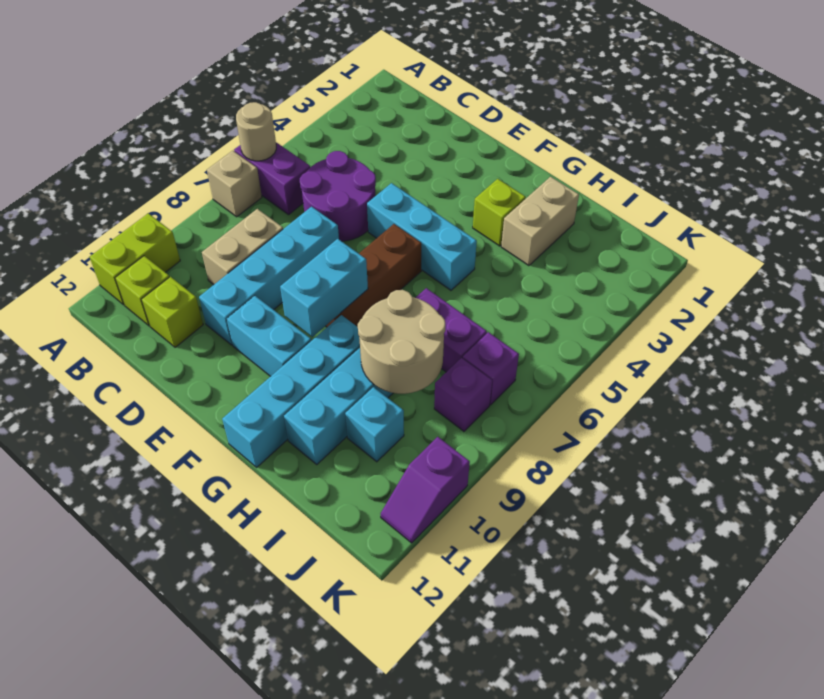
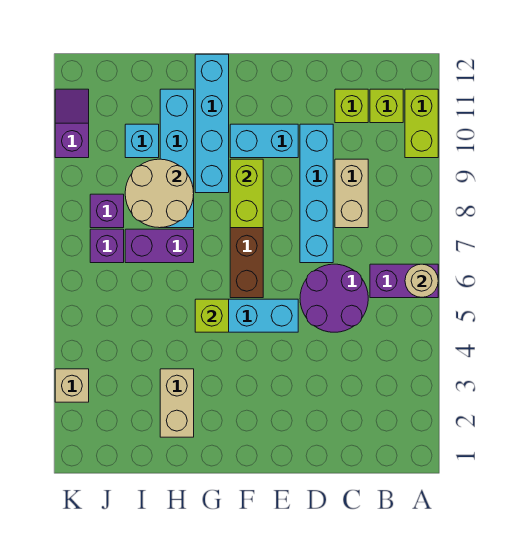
tan 1x1 brick [207,151,262,217] -> tan 1x1 brick moved to [55,369,89,402]
cyan 1x2 brick [280,239,368,337] -> lime 1x2 brick [230,159,263,228]
lime 1x1 brick [473,179,526,246] -> lime 1x1 brick moved to [195,299,229,332]

